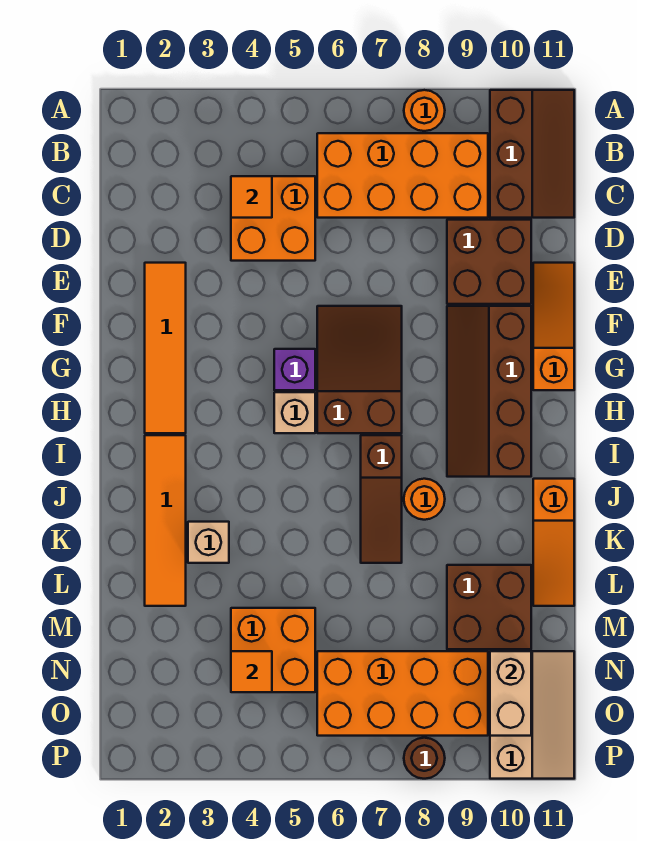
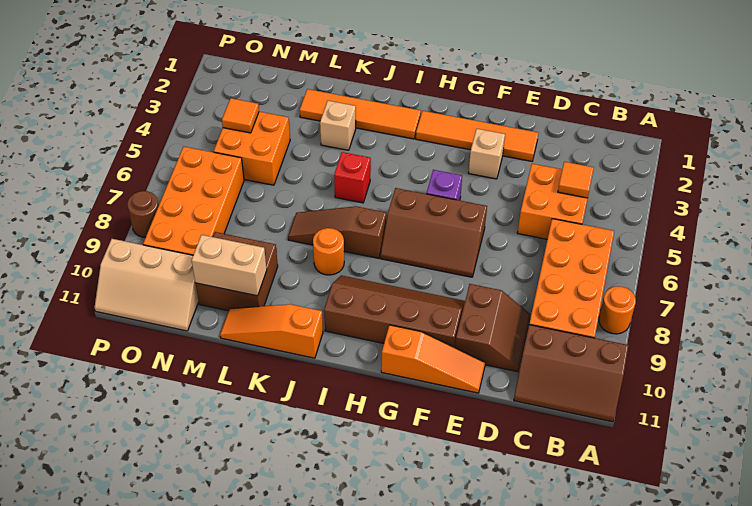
brown 2x2 brick [447,220,531,304] -> brown 2x2 slope [455,284,530,372]
brown 2x3 slope [317,306,402,433] -> brown 2x3 slope turned to [380,188,487,277]
tan 1x1 brick [274,392,315,433] -> tan 1x1 brick moved to [469,129,505,179]
none -> red 1x1 brick [334,152,371,203]
tan 1x2 brick [490,651,531,736] -> tan 1x2 brick moved to [191,235,267,296]

